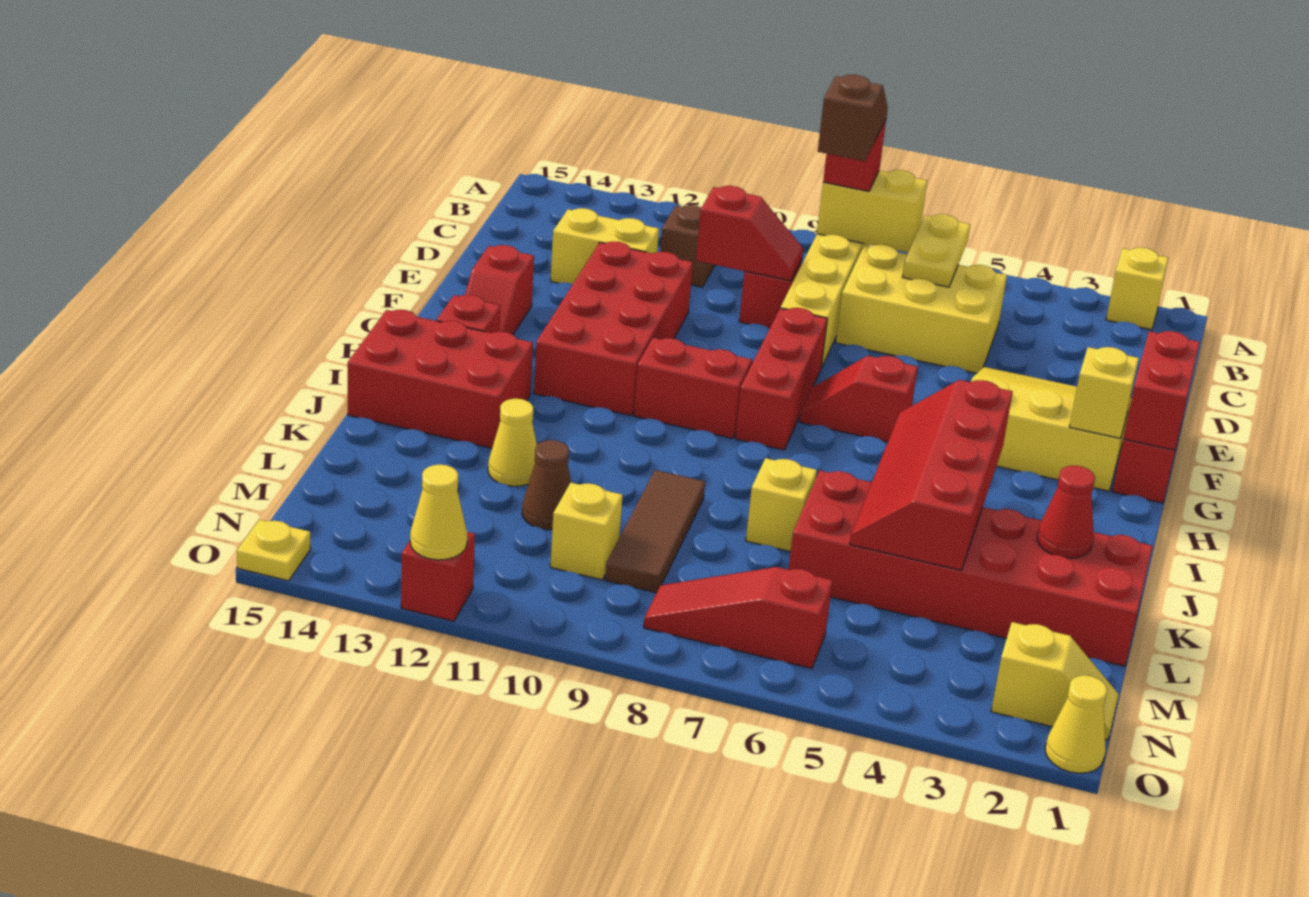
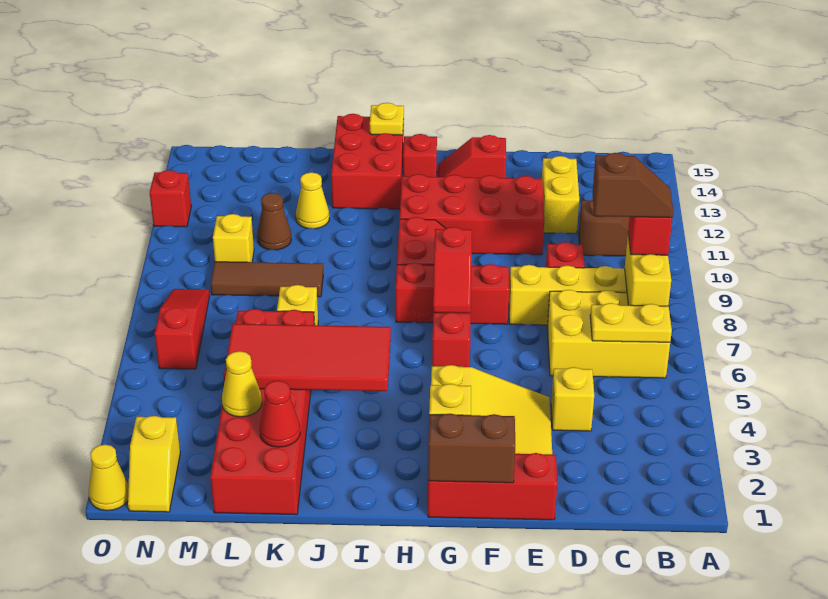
yellow 1x1 brick [1106,248,1168,330] -> yellow 1x1 brick moved to [551,367,594,431]
yellow 2x3 brick [836,245,1007,373] -> yellow 2x3 brick turned to [547,290,670,378]
red 1x2 slope [696,186,803,281] -> red 1x2 slope moved to [433,227,472,313]
red 1x2 brick [1123,331,1200,450] -> brown 1x2 brick [428,413,515,483]
red 2x4 slope [850,380,1013,570] -> red 2x4 tile [224,324,391,391]
yellow 1x1 cone [410,464,467,560] -> yellow 1x1 cone moved to [222,351,262,417]
yellow 1x1 plate [237,519,311,581] -> yellow 1x1 plate moved to [370,103,404,135]

